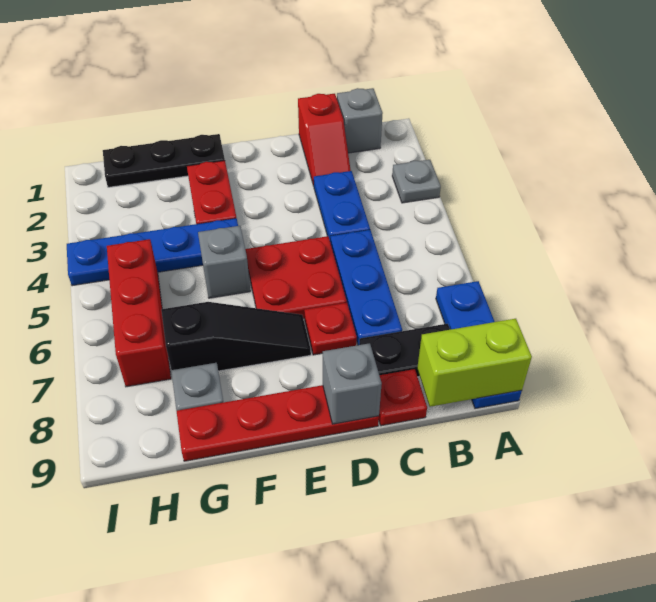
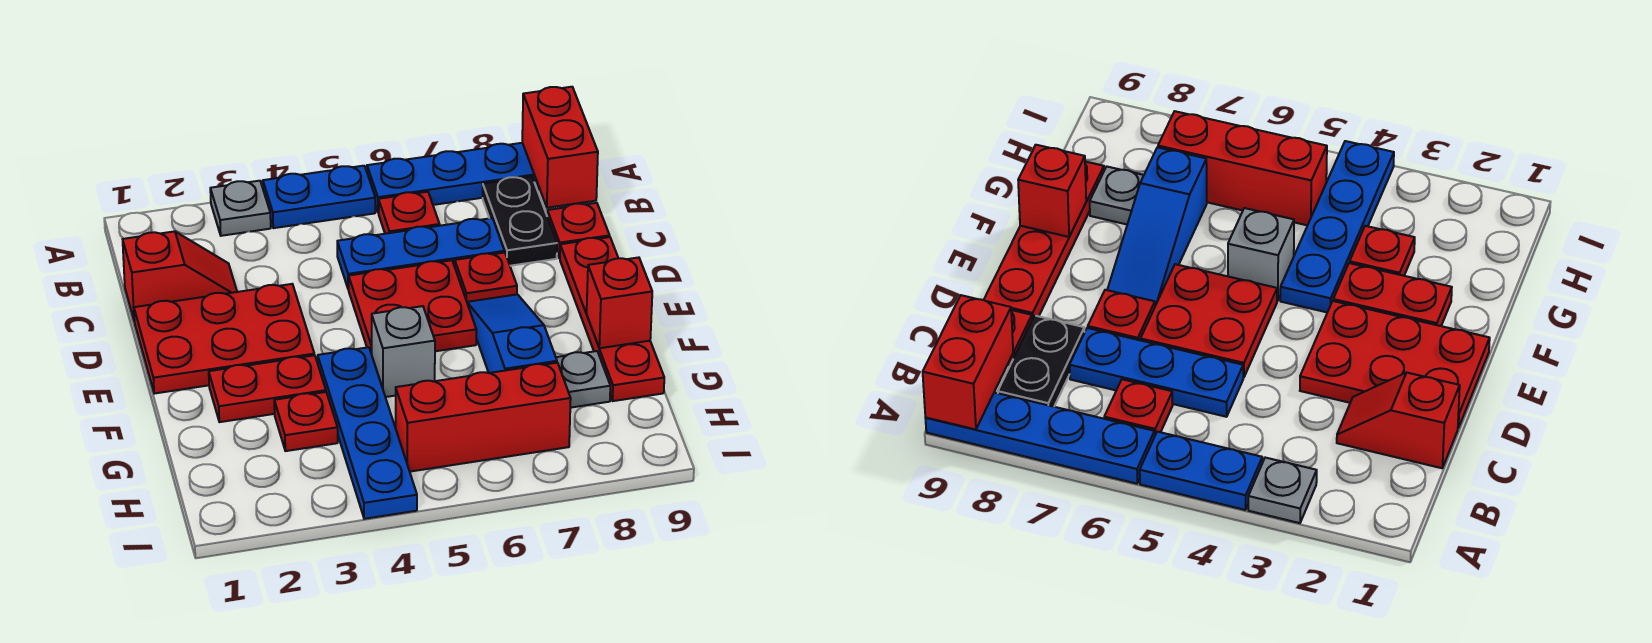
blue 1x3 plate [436,281,522,409] -> blue 1x4 plate [367,143,540,213]
lime 1x2 brick [417,319,532,407] -> red 1x2 brick [522,87,598,208]
grey 1x1 brick [337,88,383,153] -> none
none -> red 1x1 plate [378,192,440,234]
blue 1x2 plate [314,171,370,243] -> blue 1x2 plate moved to [263,166,375,228]
none -> red 2x3 plate [134,284,314,394]
grey 1x1 brick [323,343,382,424] -> none
black 1x3 slope [161,302,311,371] -> blue 1x3 slope [467,294,557,373]
black 1x3 plate [103,134,225,187] -> none
none -> red 1x1 brick [587,257,652,348]
none -> red 1x1 plate [274,392,338,451]

